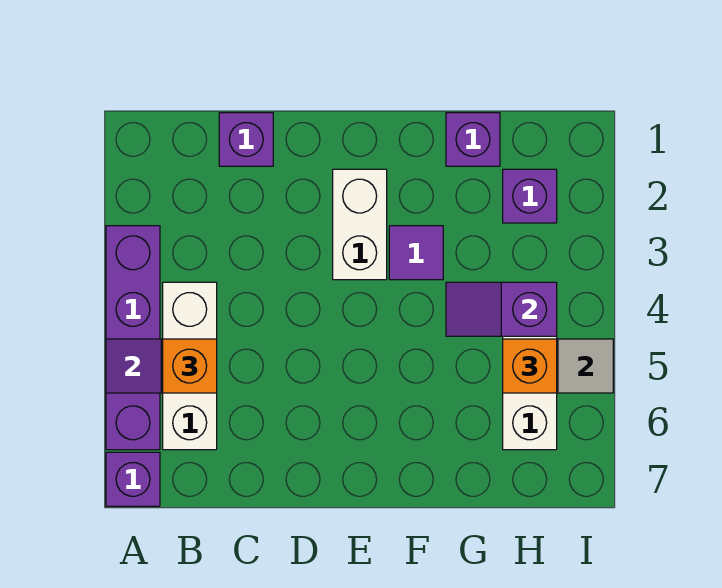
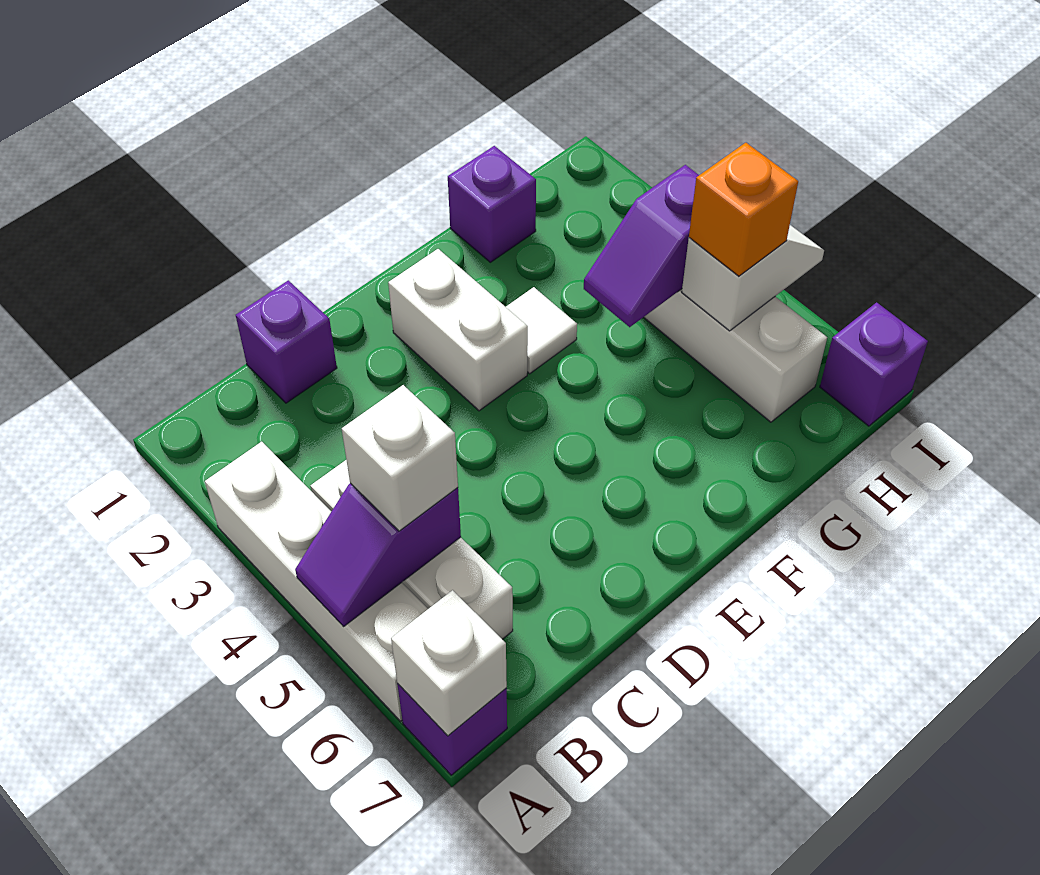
purple 1x4 brick [106,226,160,450] -> white 1x4 brick [205,442,428,721]
none -> white 1x1 brick [391,590,507,736]
orange 1x1 brick [163,339,217,393] -> white 1x1 brick [342,385,458,531]
purple 1x1 tile [389,226,443,280] -> white 1x1 tile [506,287,577,374]
purple 1x1 brick [503,169,557,223] -> purple 1x1 brick moved to [820,302,928,426]

